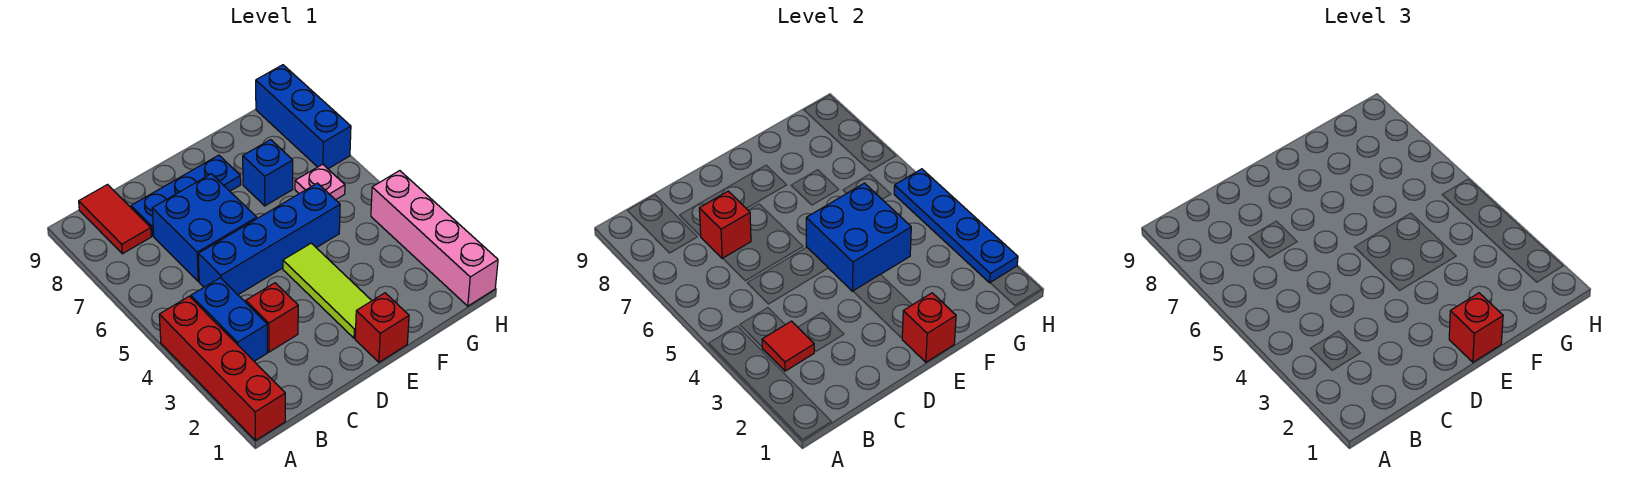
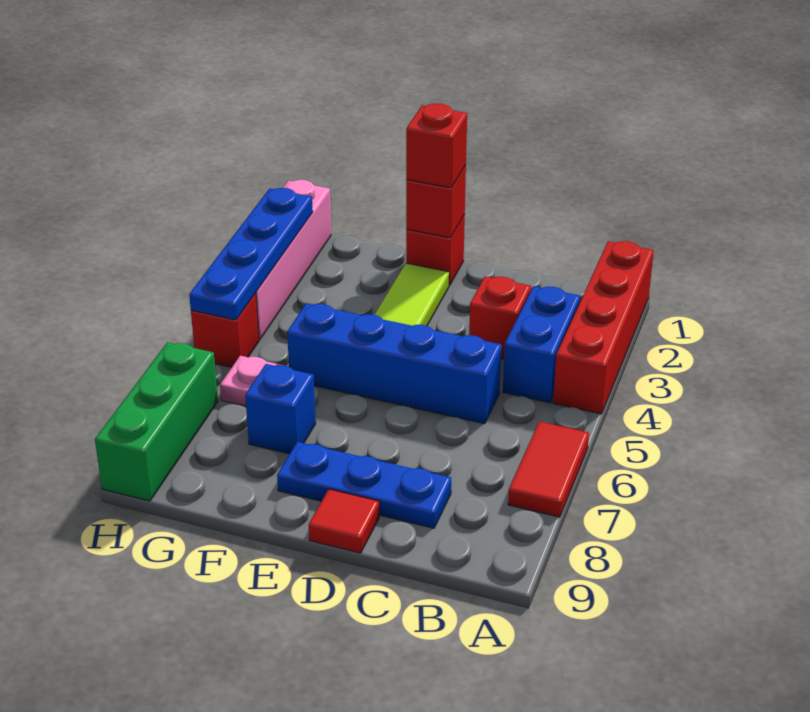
red 1x1 tile [762,321,814,371] -> red 1x1 tile moved to [309,489,380,553]
red 1x2 tile [79,185,151,254] -> red 1x2 tile moved to [508,422,589,517]
blue 2x2 brick [152,174,257,281] -> none
red 1x1 brick [699,191,751,259] -> red 1x1 brick moved to [191,293,259,367]
blue 2x2 brick [806,183,911,291] -> none
blue 1x3 brick [256,65,351,169] -> green 1x3 brick [95,342,218,501]

